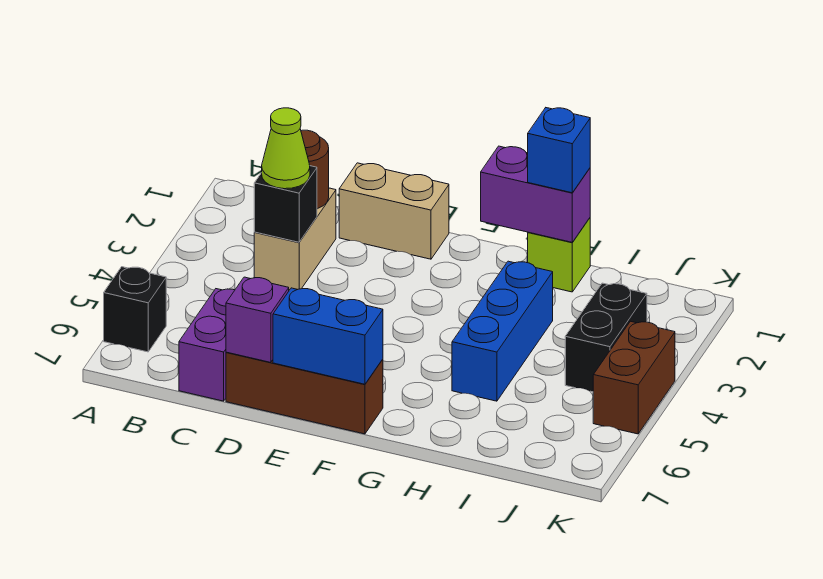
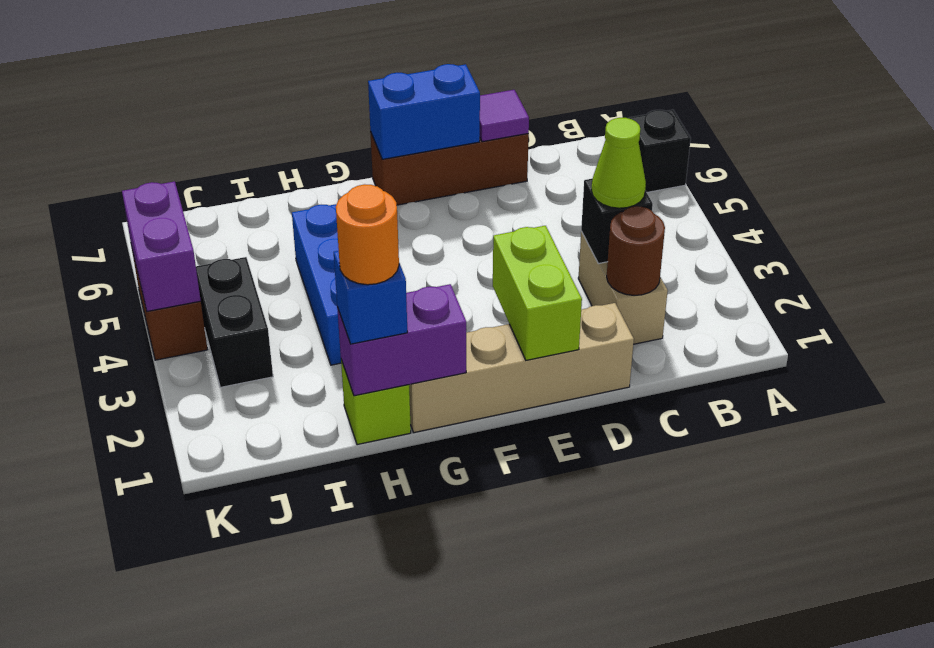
purple 1x2 brick [179,289,235,401] -> purple 1x2 brick moved to [122,181,201,311]
tan 1x2 brick [339,163,449,259] -> tan 1x4 brick [409,303,634,433]
purple 1x1 brick [226,277,289,362] -> purple 1x1 tile [480,90,529,142]
none -> lime 1x2 brick [493,226,582,360]
none -> orange 1x1 round brick [336,184,399,285]

